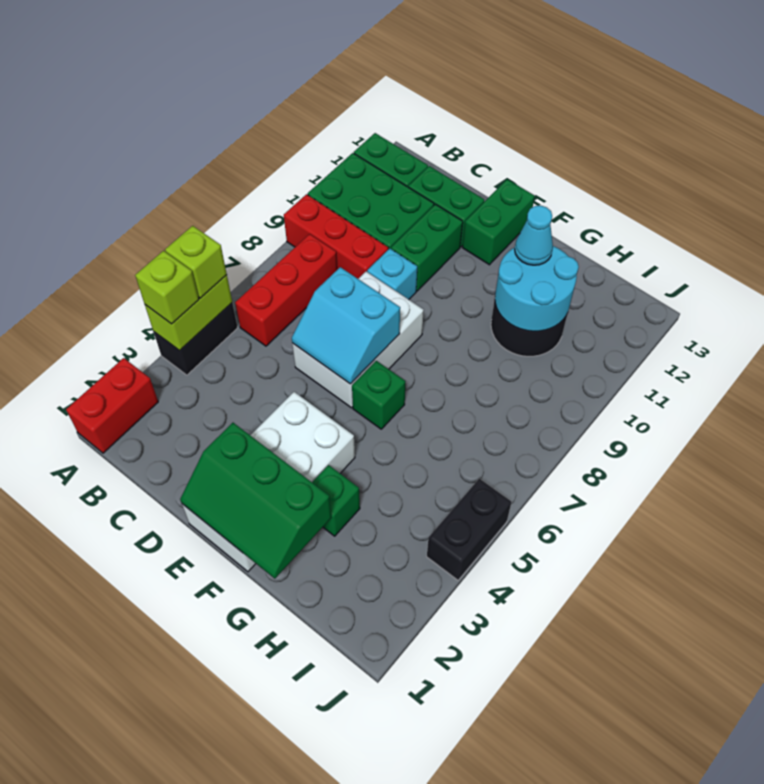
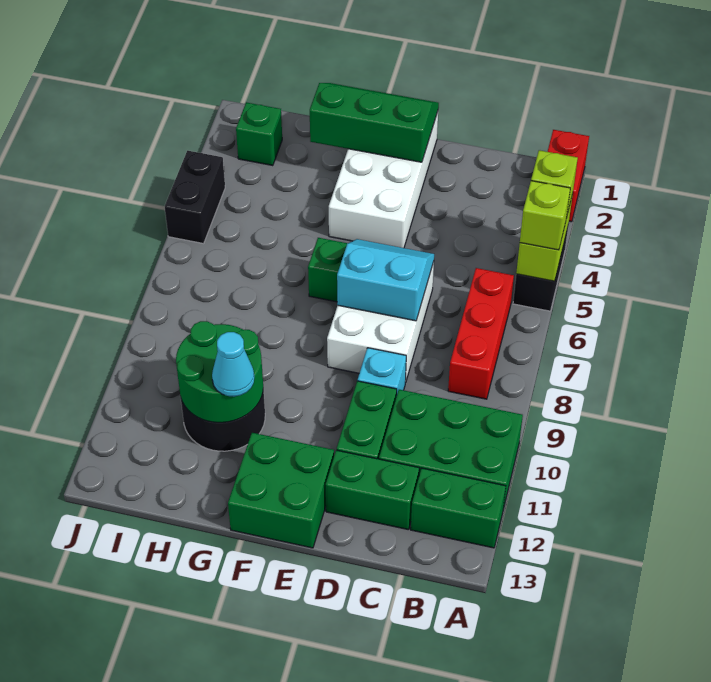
red 1x3 brick [284,194,388,279] -> none
green 1x2 brick [462,179,535,265] -> green 2x2 brick [228,433,334,548]
green 1x1 brick [312,465,360,536] -> green 1x1 brick moved to [236,102,282,166]
cyan 2x2 round brick [495,246,579,331] -> green 2x2 round brick [176,321,263,423]

